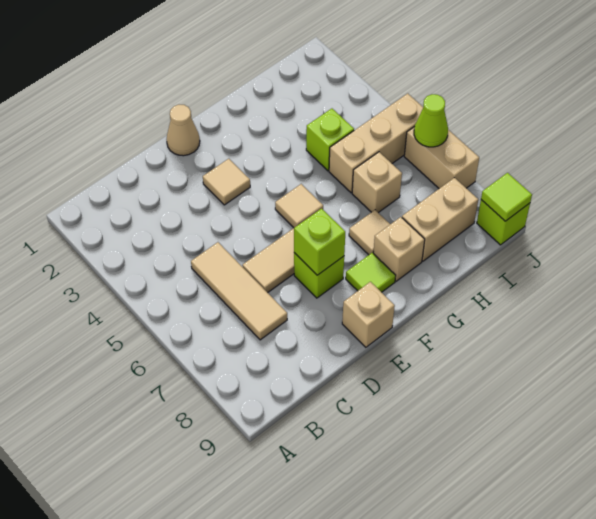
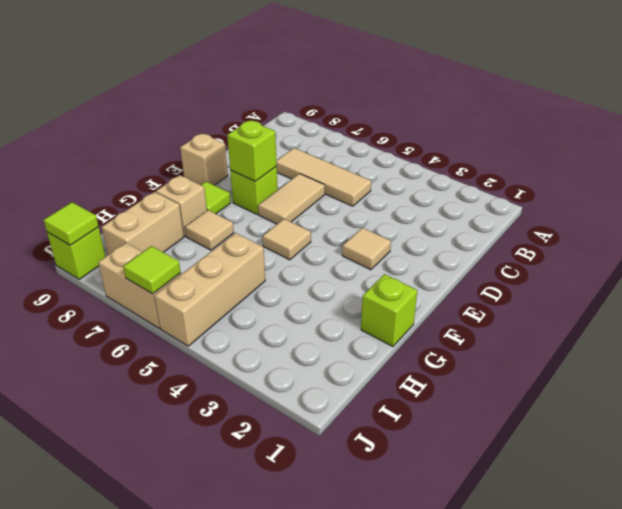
tan 1x1 cone [167,105,200,156] -> none
lime 1x1 brick [306,109,354,171] -> lime 1x1 brick moved to [361,274,417,347]
tan 1x1 brick [352,152,402,213] -> none
lime 1x1 cone [414,94,448,147] -> lime 1x1 tile [123,246,181,294]

